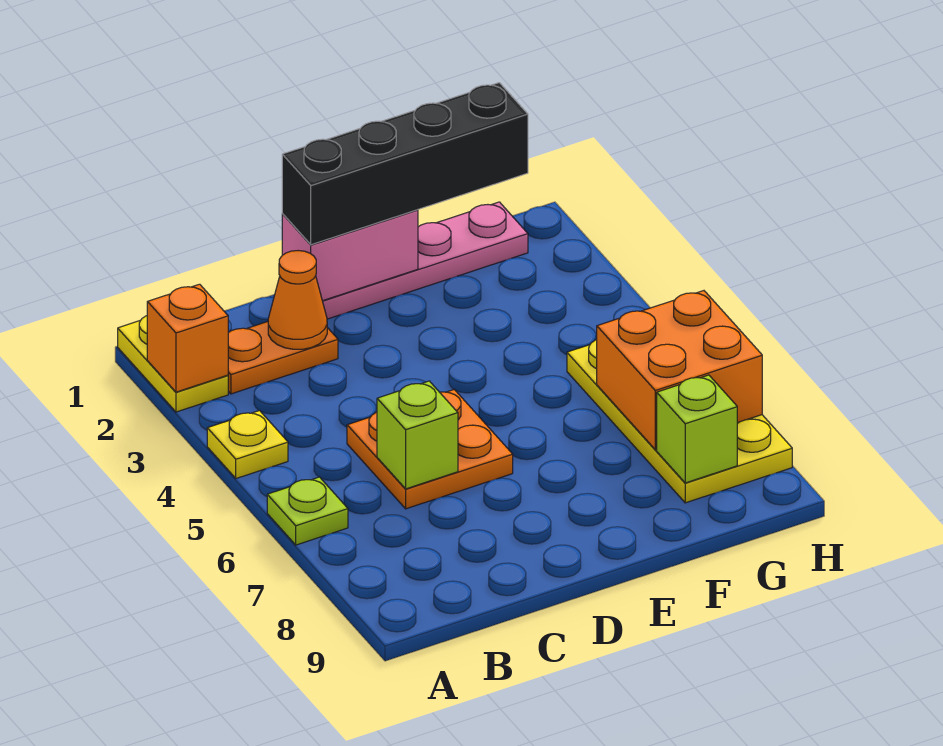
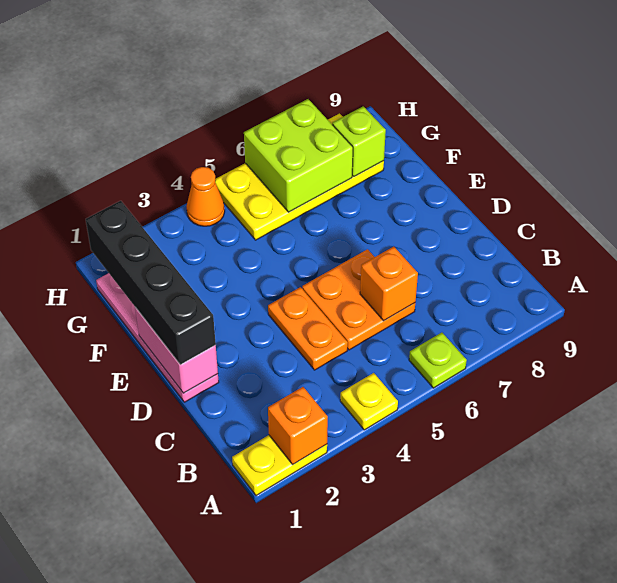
orange 1x2 plate [228,322,338,394] -> orange 1x2 plate moved to [268,287,348,370]
orange 1x1 cone [268,251,327,349] -> orange 1x1 cone moved to [186,167,225,226]
lime 1x1 brick [377,381,458,489] -> orange 1x1 brick [360,247,418,321]
orange 2x2 brick [597,291,762,450] -> lime 2x2 brick [244,99,353,212]

